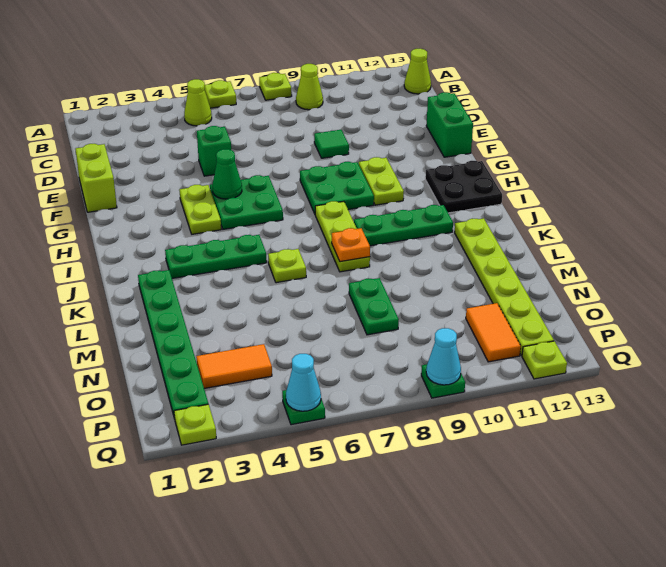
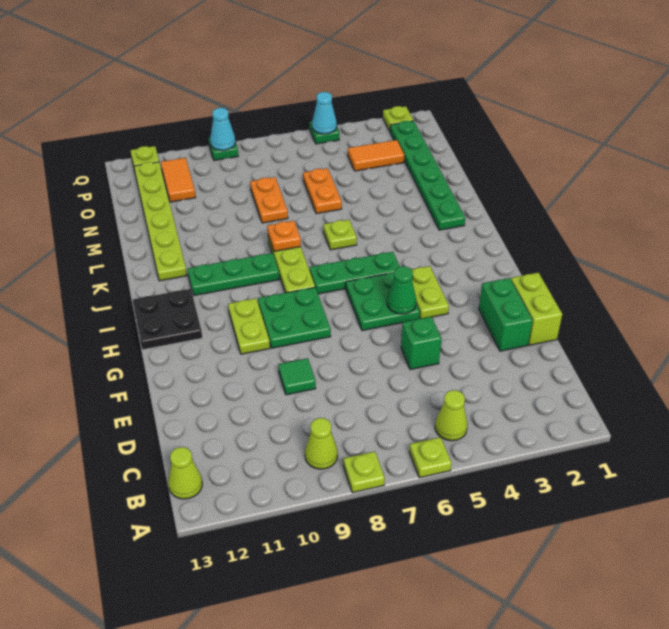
green 1x2 brick [426,92,473,157] -> green 1x2 brick moved to [479,278,533,351]
green 1x3 plate [165,235,267,278] -> green 1x3 plate moved to [310,252,400,294]
none -> orange 1x2 plate [303,168,342,214]
green 1x2 plate [349,278,399,335] -> orange 1x2 plate [250,177,288,223]

